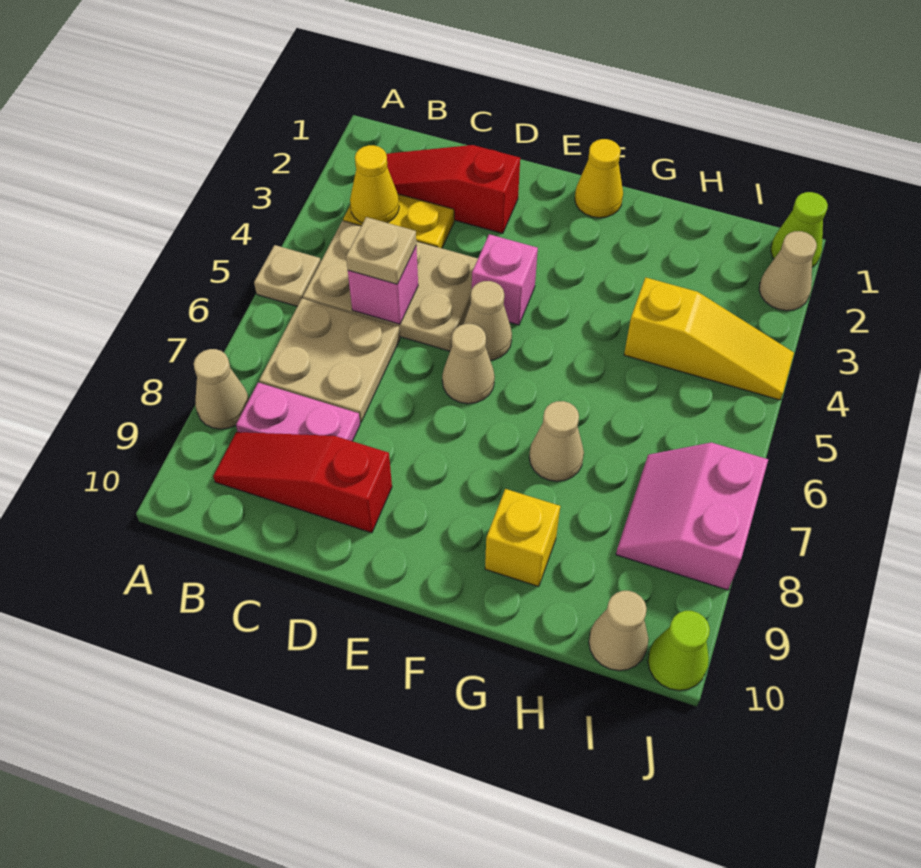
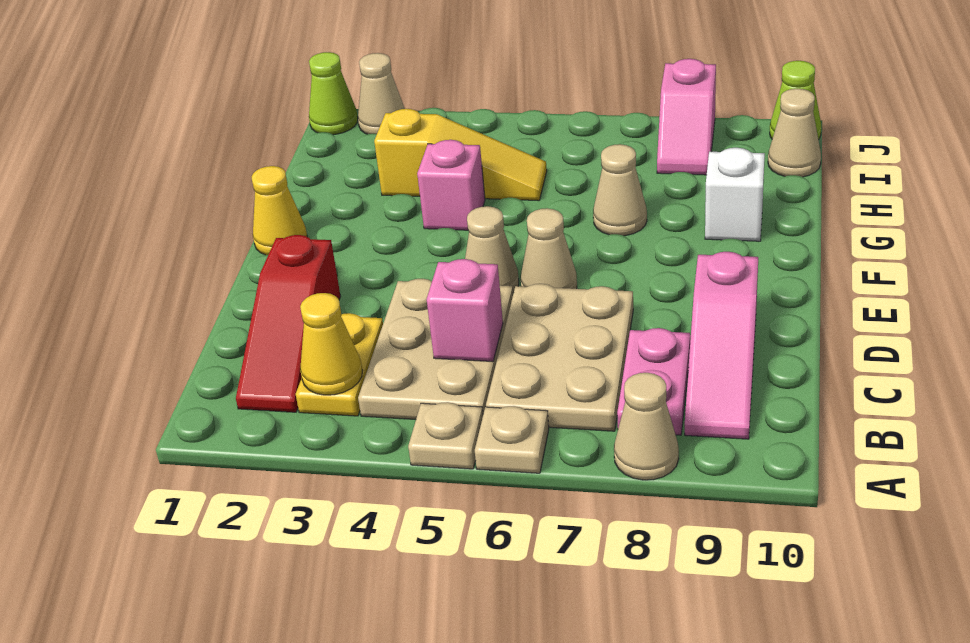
tan 2x2 plate [259,298,400,422] -> tan 2x3 plate [486,284,633,431]
red 1x3 slope [213,432,392,533] -> pink 1x3 slope [685,252,758,439]
tan 1x1 plate [346,217,416,284] -> tan 1x1 plate moved to [475,406,549,473]
pink 1x1 brick [472,234,538,325] -> pink 1x1 brick moved to [417,140,485,230]
yellow 1x1 brick [485,489,560,587] -> white 1x1 brick [705,148,765,241]
yellow 1x3 slope [624,277,794,400] -> yellow 1x3 slope turned to [374,109,547,201]
pink 2x2 slope [616,443,768,590] -> pink 1x2 slope [657,59,716,175]

